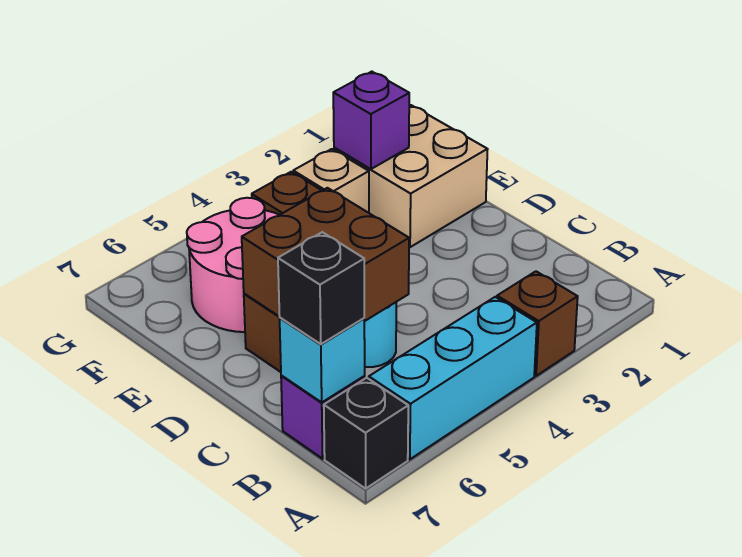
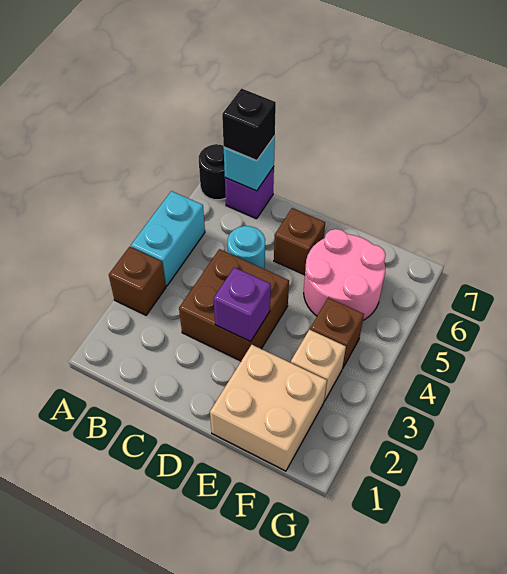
cyan 1x3 brick [369,297,537,459] -> cyan 1x2 brick [131,191,205,286]
black 1x1 brick [324,378,408,489] -> black 1x1 round brick [199,144,226,200]
brown 2x2 brick [242,188,409,321] -> brown 2x2 brick moved to [179,249,289,361]
purple 1x1 brick [333,72,409,169] -> purple 1x1 brick moved to [214,267,271,342]

